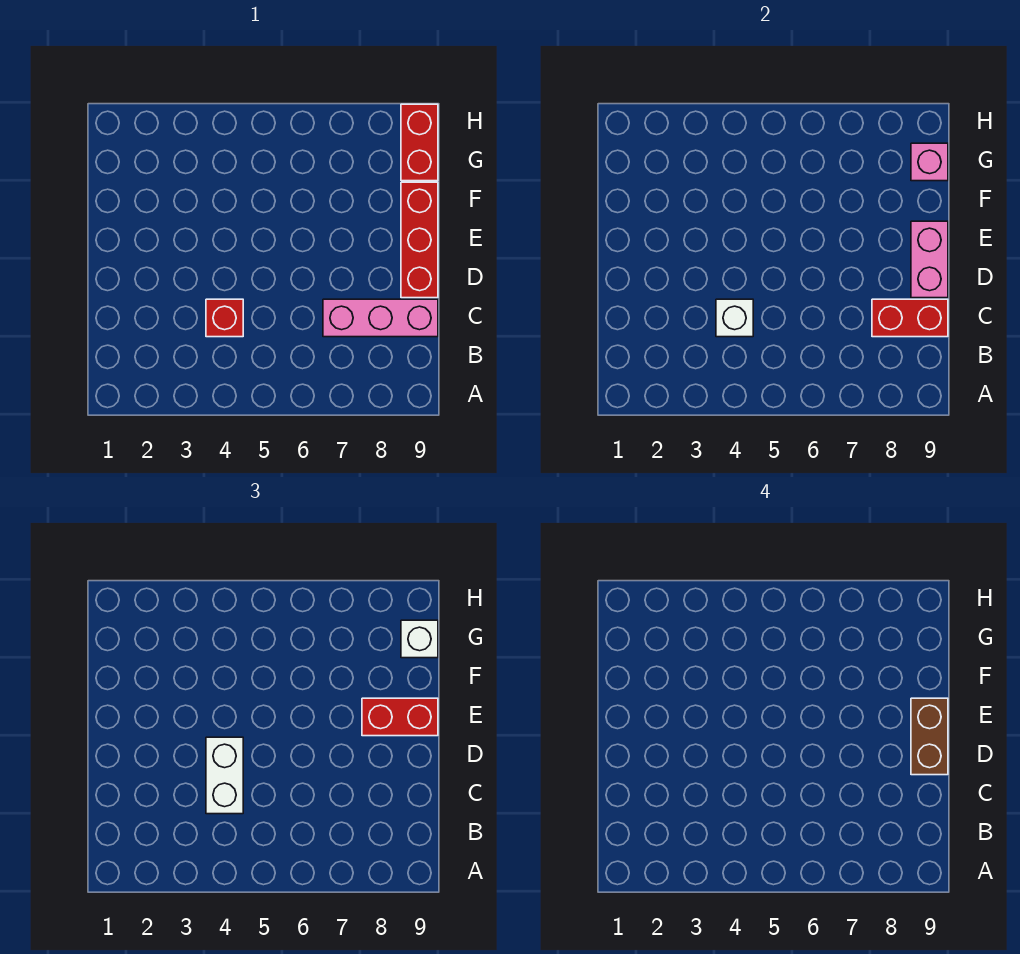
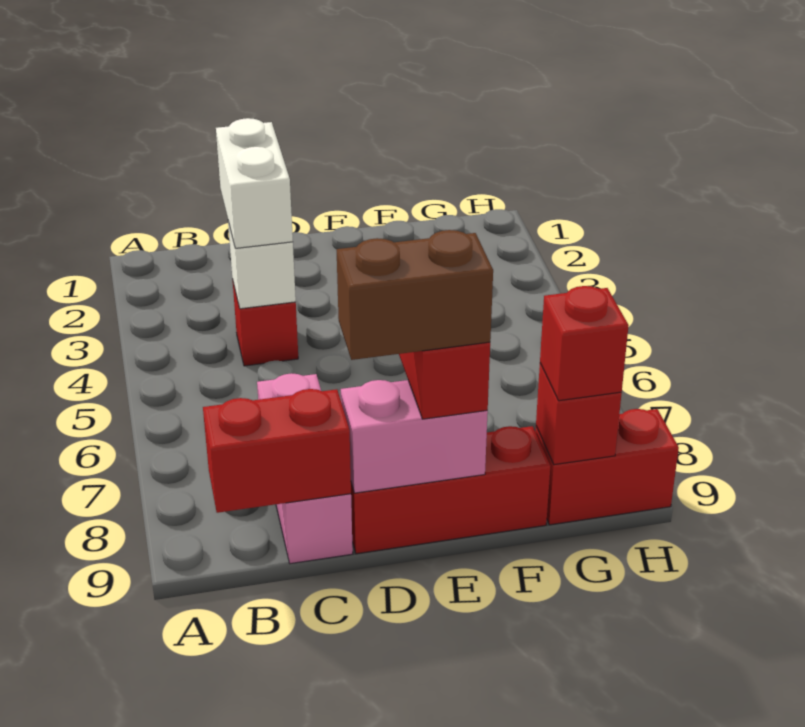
white 1x2 brick [206,737,243,814] -> white 1x2 brick turned to [216,118,293,248]
red 1x2 brick [872,299,948,337] -> red 1x2 brick turned to [203,389,351,513]
pink 1x1 brick [911,143,948,181] -> red 1x1 brick [536,364,622,465]
white 1x1 brick [401,620,438,658] -> red 1x1 brick [540,286,629,401]

